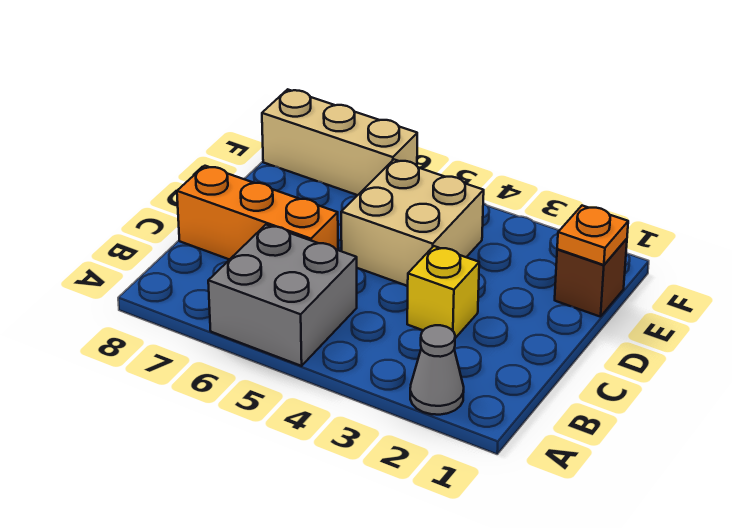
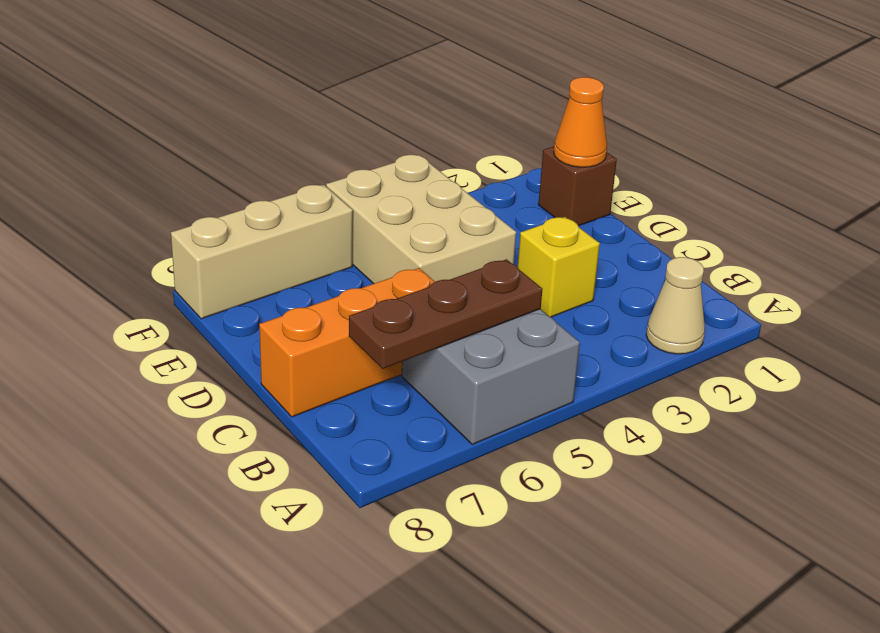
grey 1x1 cone [410,325,464,415] -> tan 1x1 cone [646,257,705,354]
none -> brown 1x3 plate [349,259,542,369]
tan 2x2 brick [341,160,484,286] -> tan 2x3 brick [326,155,516,284]
orange 1x1 plate [557,206,628,265] -> orange 1x1 cone [554,77,607,167]

